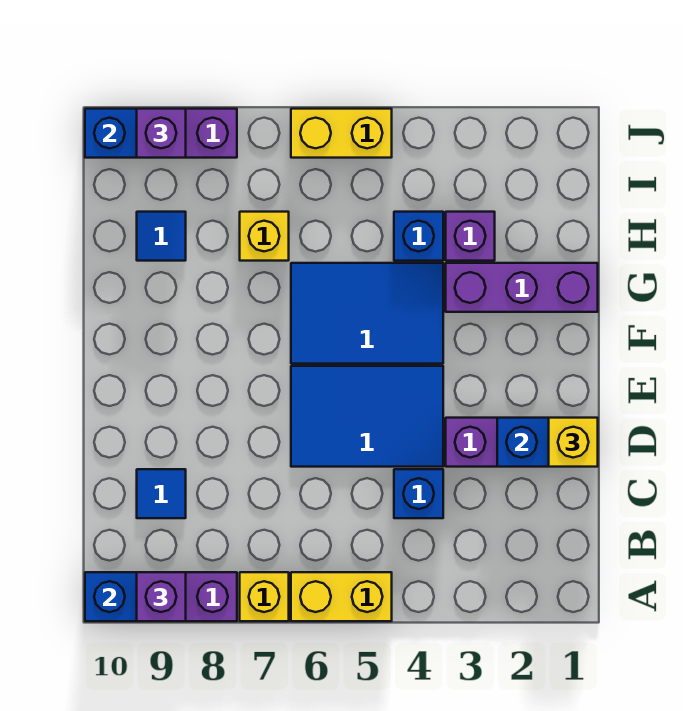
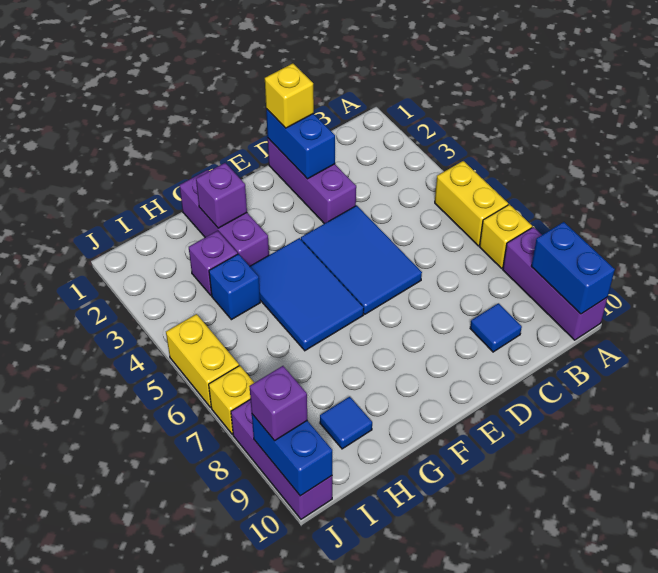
purple 1x1 brick [137,572,186,621] -> purple 1x1 brick moved to [196,163,247,228]
blue 1x1 brick [394,469,443,518] -> none
yellow 1x1 brick [240,212,289,261] -> yellow 1x1 brick moved to [209,366,254,434]

